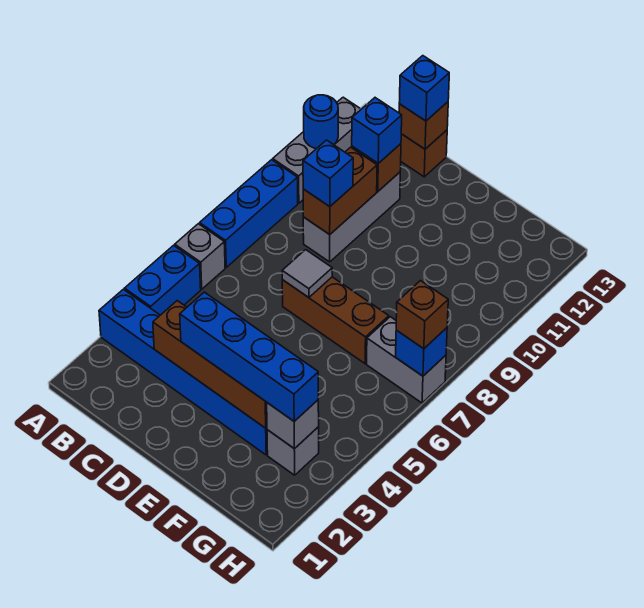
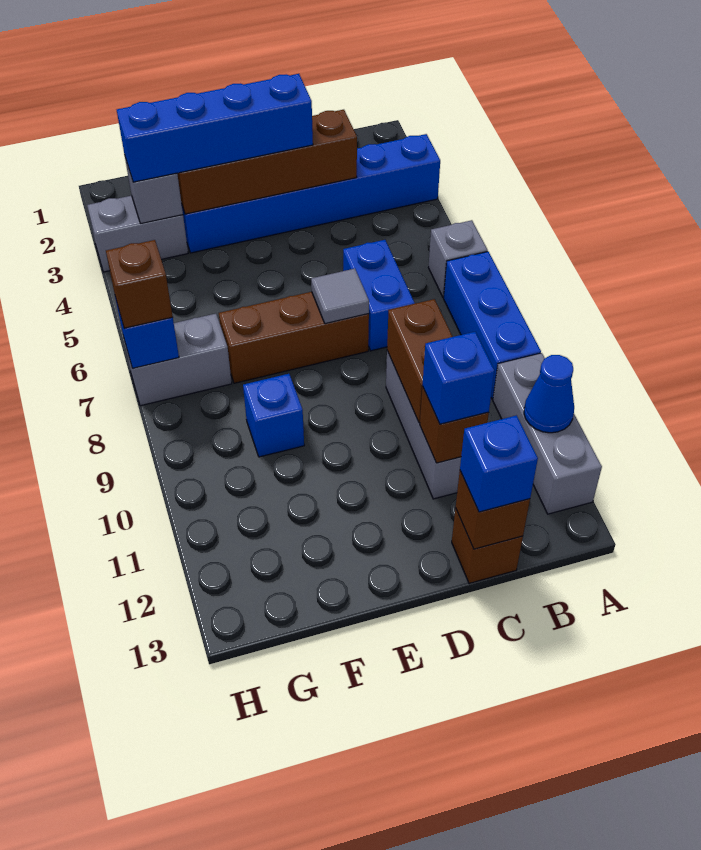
blue 1x2 brick [125,245,201,315] -> blue 1x2 brick moved to [343,240,414,351]
blue 1x1 round brick [304,95,338,149] -> blue 1x1 cone [524,355,574,433]
blue 1x1 brick [303,140,353,207] -> blue 1x1 brick moved to [243,374,304,457]
grey 1x1 brick [267,427,319,475] -> grey 1x2 brick [87,196,188,272]

